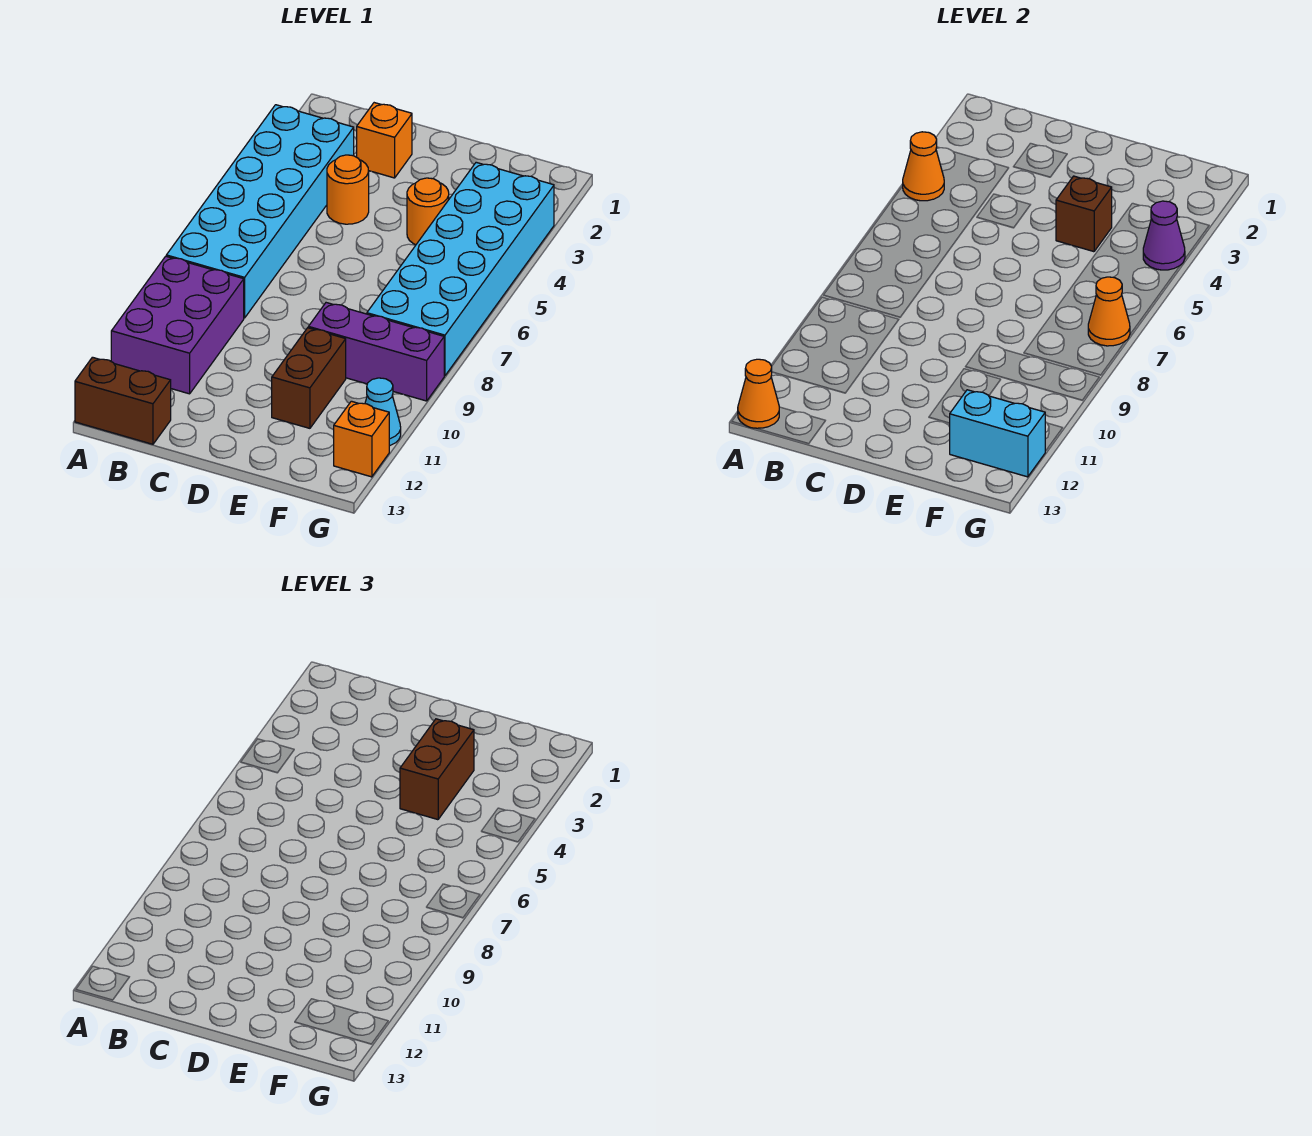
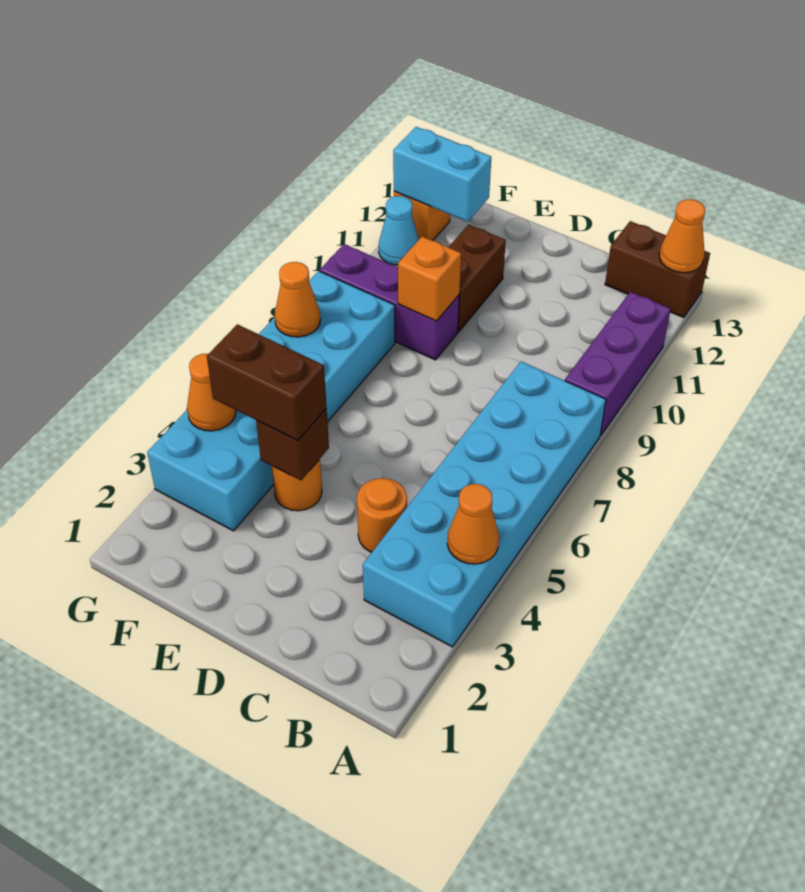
purple 2x3 brick [111,256,244,394] -> purple 1x3 brick [565,292,671,435]
orange 1x1 brick [357,103,412,178] -> orange 1x1 brick moved to [398,236,461,321]
brown 1x2 brick [400,719,474,820] -> brown 1x2 brick turned to [207,324,327,441]
purple 1x1 cone [1143,201,1185,270] -> orange 1x1 cone [187,354,236,431]

